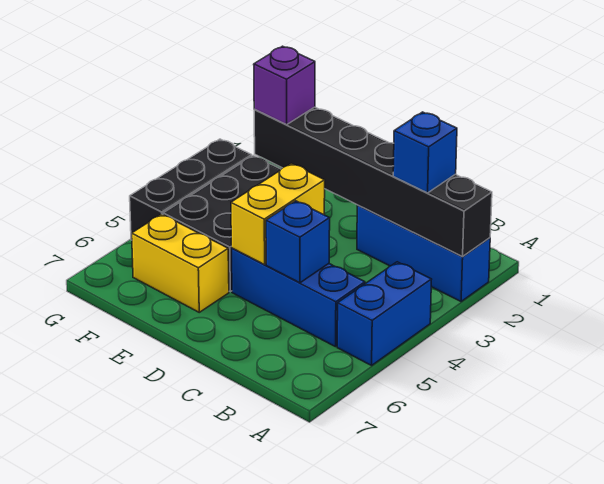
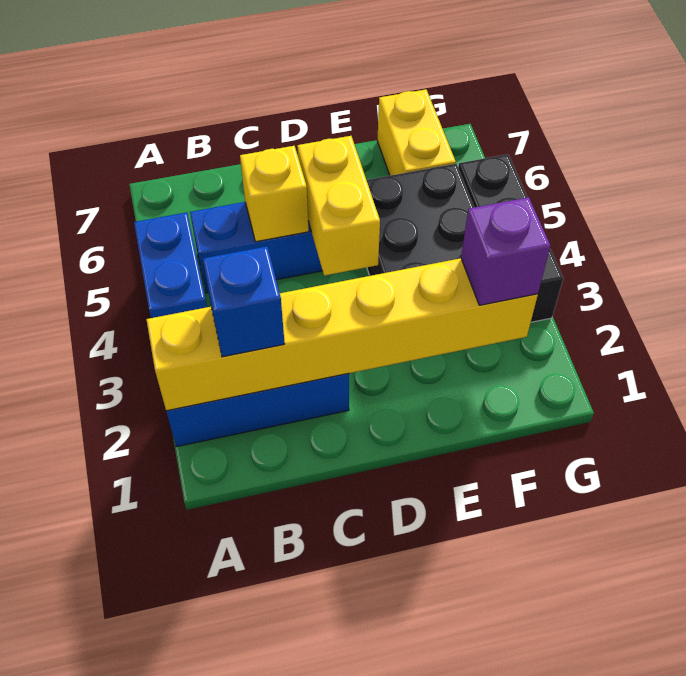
black 1x6 brick [254,107,492,257] -> yellow 1x6 brick [146,258,538,411]
blue 1x1 brick [266,201,330,283] -> yellow 1x1 brick [240,146,309,242]
yellow 1x2 brick [132,214,229,312] -> yellow 1x2 brick turned to [377,89,456,176]

